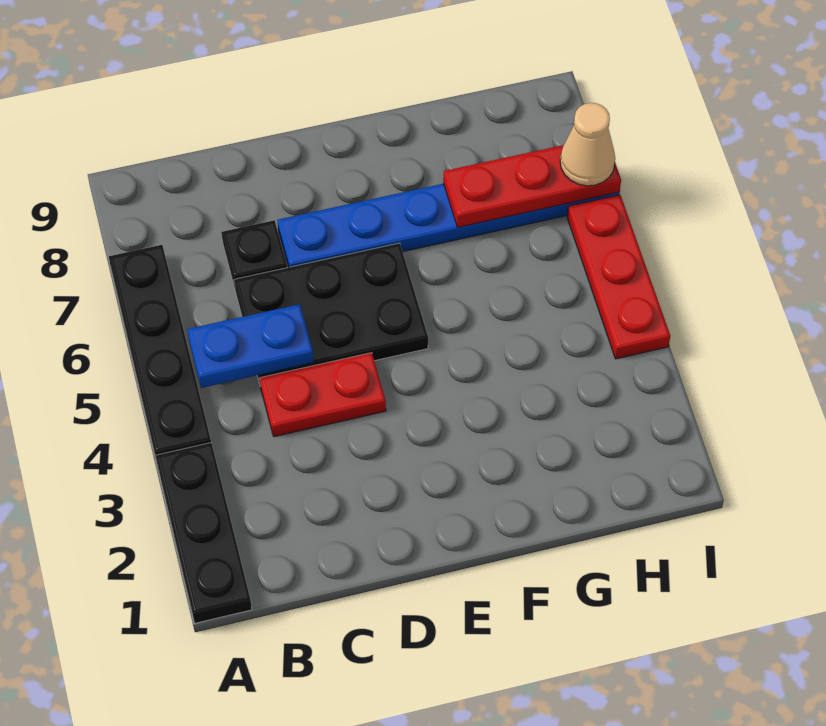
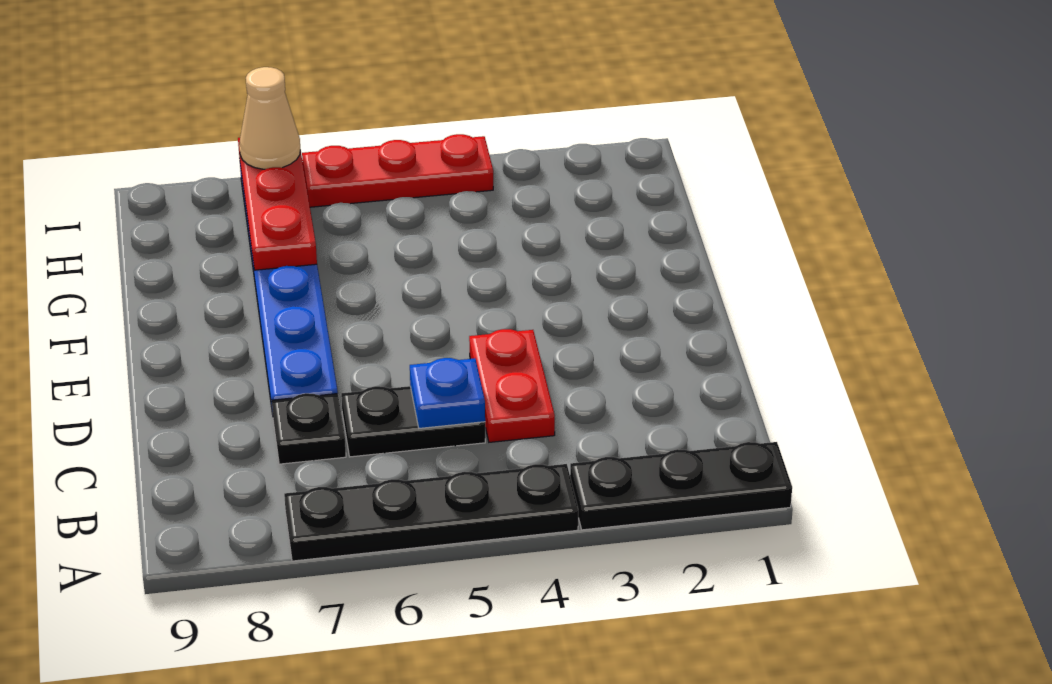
blue 1x2 plate [187,304,314,388] -> blue 1x1 plate [410,358,485,428]
black 2x3 plate [234,243,428,384] -> black 1x2 plate [341,386,485,457]

